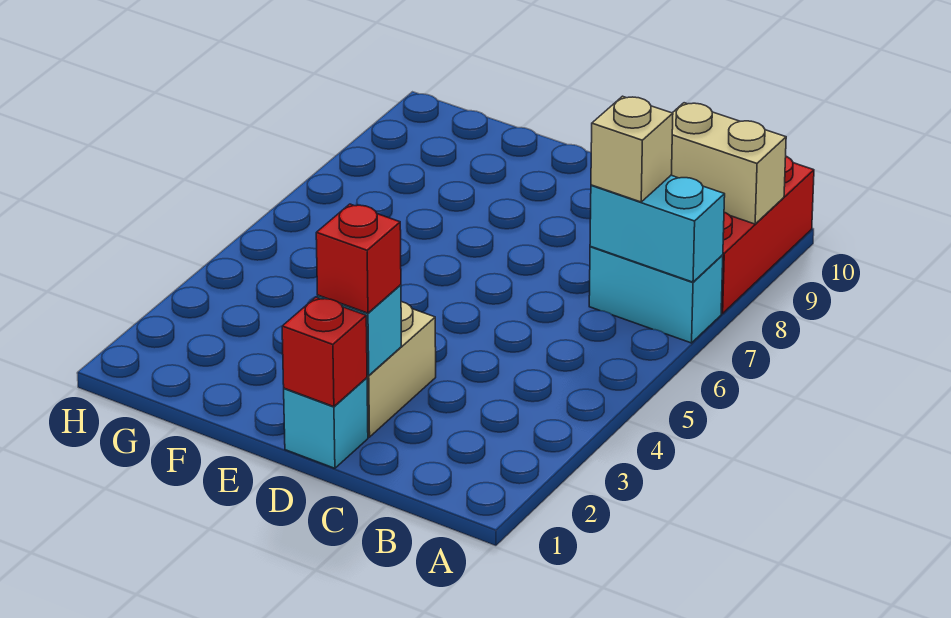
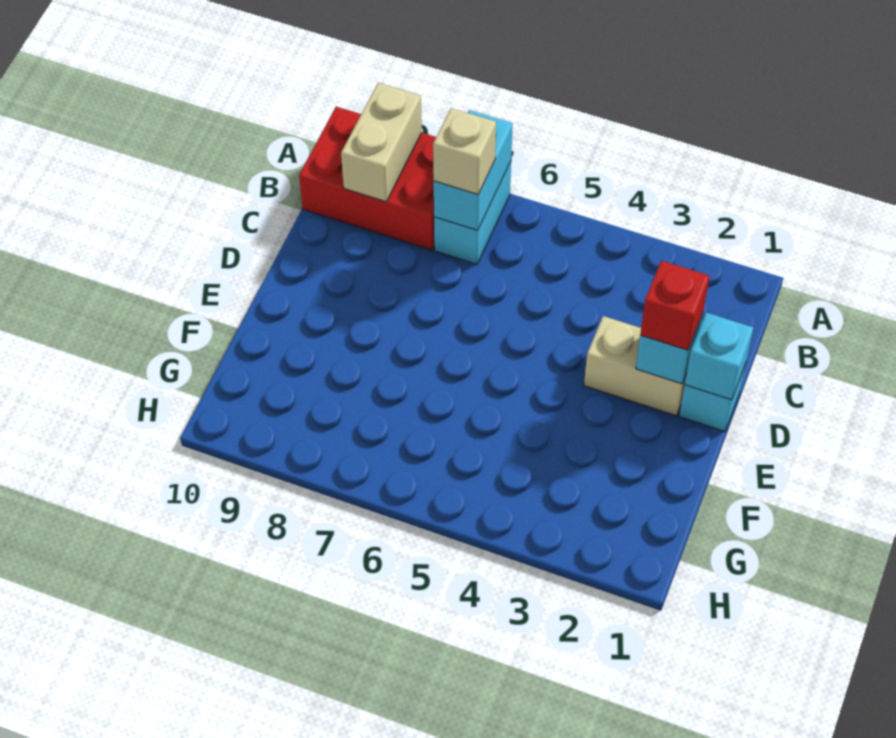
red 1x1 brick [282,297,367,407] -> cyan 1x1 brick [685,313,754,400]

